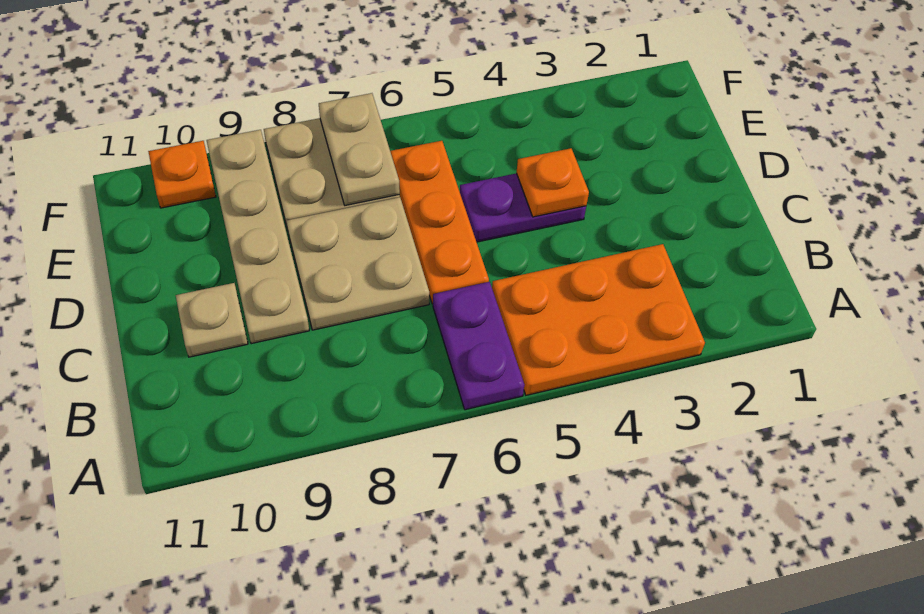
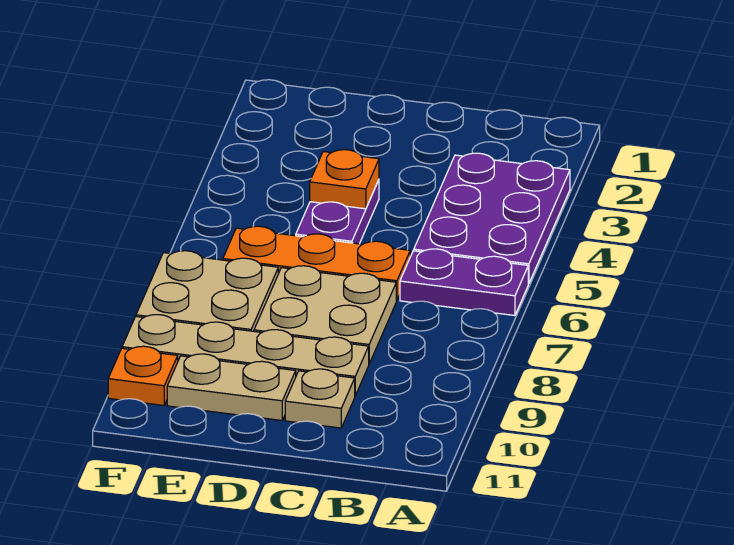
orange 2x3 plate [492,244,705,395] -> purple 2x3 plate [414,153,570,284]
tan 1x2 plate [319,93,400,205] -> tan 1x2 plate moved to [167,354,296,420]

